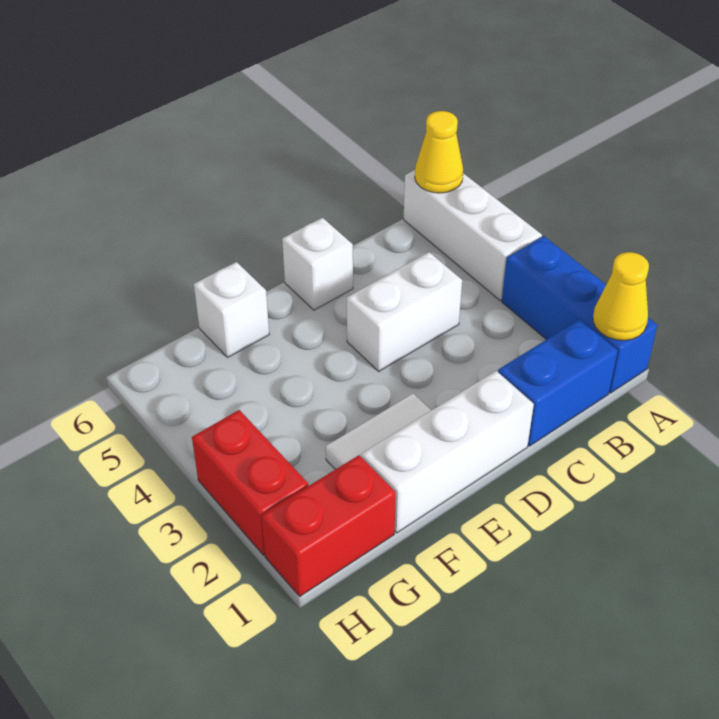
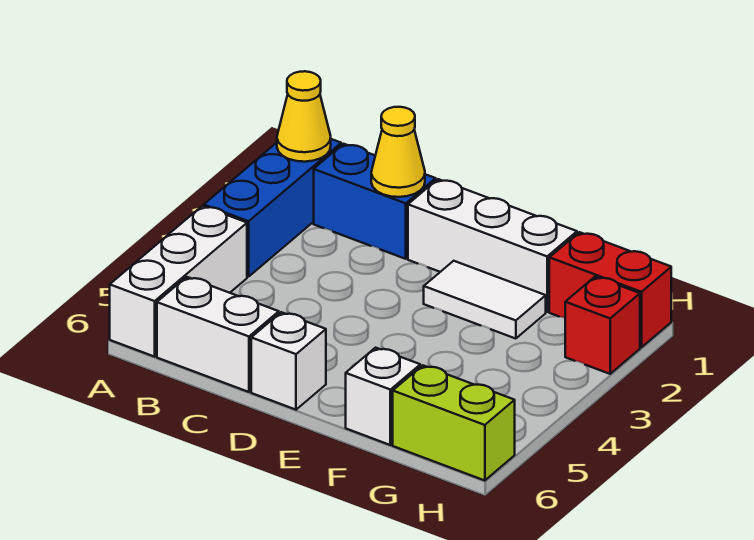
yellow 1x1 cone [415,111,463,193] -> yellow 1x1 cone moved to [371,107,425,197]
white 1x2 brick [347,252,462,371] -> white 1x2 brick moved to [157,277,279,392]
none -> lime 1x2 brick [393,365,515,481]
red 1x2 brick [192,410,308,555] -> red 1x1 brick [565,277,640,374]

